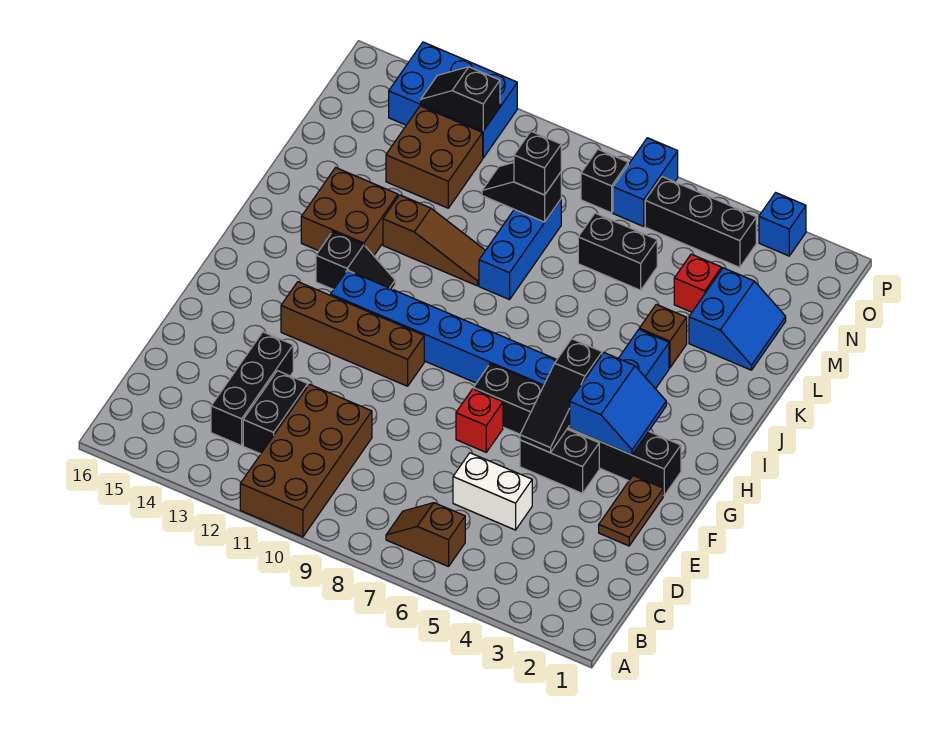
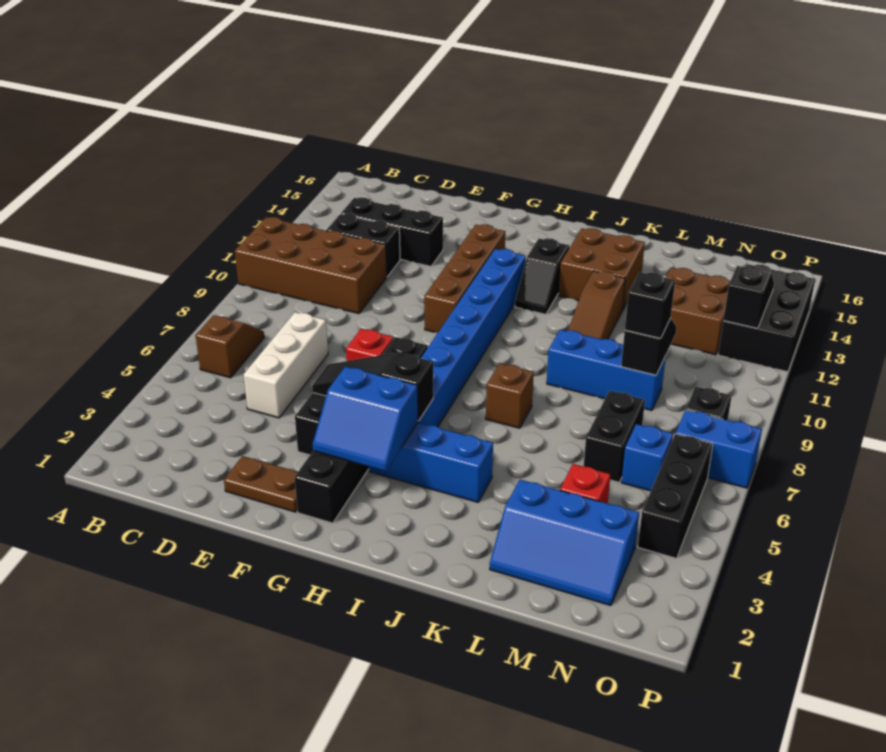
white 1x2 brick [453,453,532,530] -> white 1x3 brick [243,312,328,418]
brown 1x1 brick [639,304,687,368] -> brown 1x1 brick moved to [486,363,534,428]
blue 2x2 slope [689,268,786,370] -> blue 2x3 slope [490,480,639,606]
blue 2x3 brick [389,42,517,158] -> black 2x3 brick [718,264,815,372]
blue 1x1 brick [759,193,806,256] -> blue 1x1 brick moved to [621,424,673,491]

